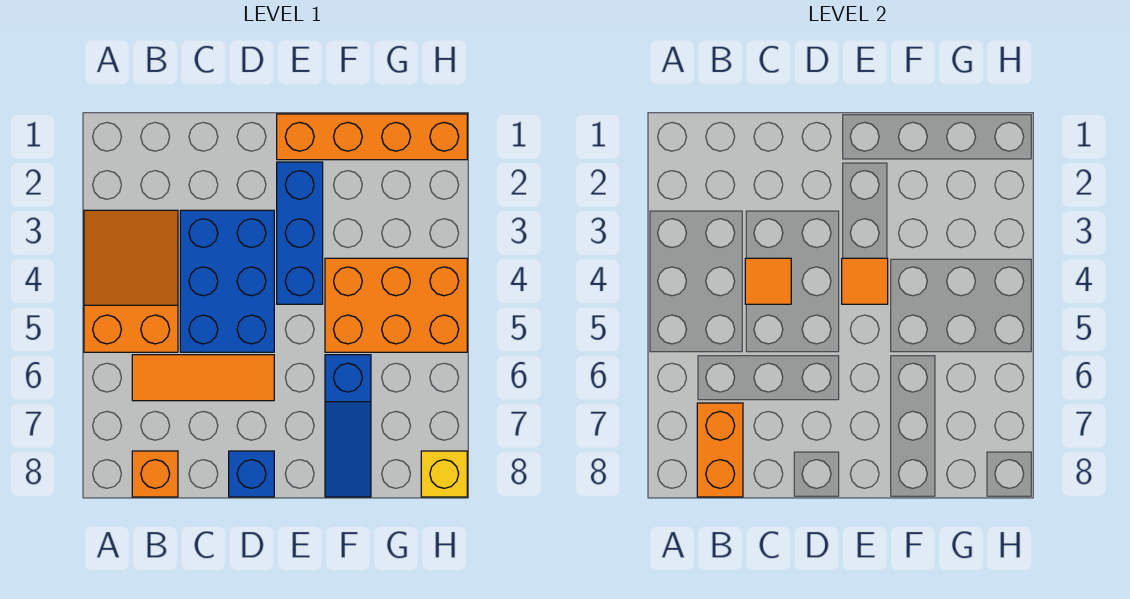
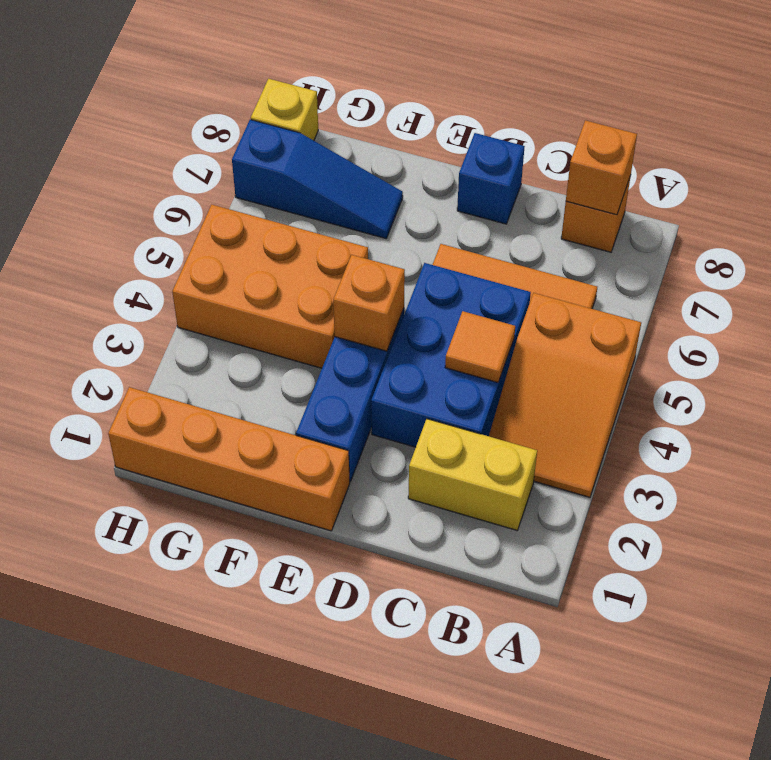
none -> yellow 1x2 brick [408,419,537,530]
orange 1x2 brick [697,403,743,497] -> orange 1x1 brick [566,120,637,215]
orange 1x1 tile [842,258,888,304] -> orange 1x1 brick [333,255,405,351]
blue 1x3 slope [325,355,371,497] -> blue 1x3 slope turned to [232,120,403,238]

